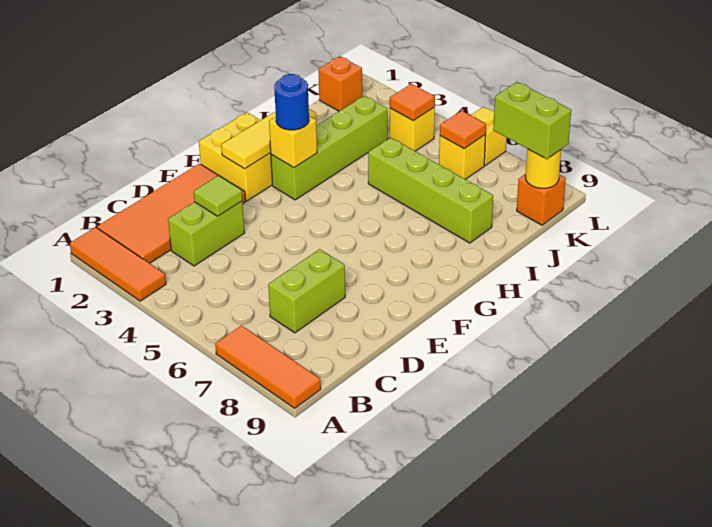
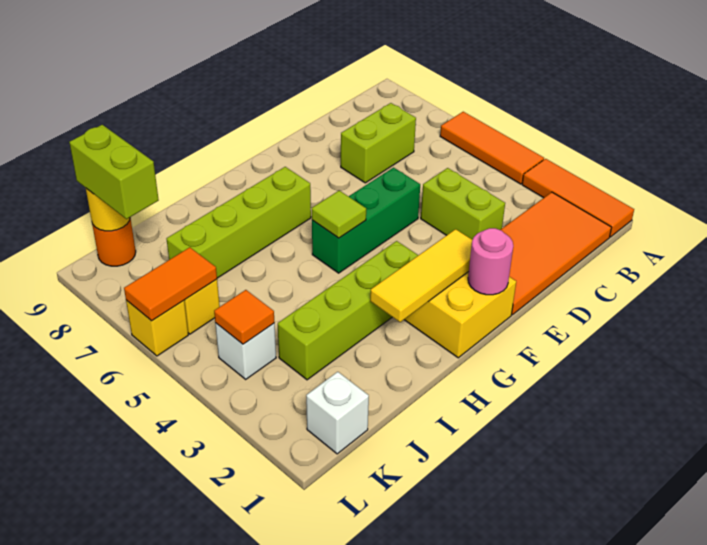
orange 1x3 tile [215,326,321,408] -> orange 1x3 tile moved to [440,112,544,184]
lime 1x2 brick [168,201,244,266] -> lime 1x2 brick turned to [421,168,505,240]
lime 1x1 tile [194,176,242,216] -> lime 1x1 tile moved to [312,191,366,238]
none -> green 1x3 brick [312,168,420,273]
none -> pink 1x1 round brick [468,228,513,295]
yellow 1x1 brick [269,116,317,168] -> none
blue 1x1 round brick [274,74,309,130] -> none
lime 1x4 brick [368,138,493,243] -> lime 1x4 brick turned to [167,167,311,278]
orange 1x1 brick [318,56,362,111] -> white 1x1 brick [306,372,369,454]
yellow 1x1 brick [390,107,435,151] -> white 1x1 brick [215,323,276,379]
orange 1x1 tile [440,111,486,149] -> orange 1x2 tile [124,247,217,321]
orange 1x1 brick [517,174,566,225] -> orange 1x1 round brick [92,218,136,266]

